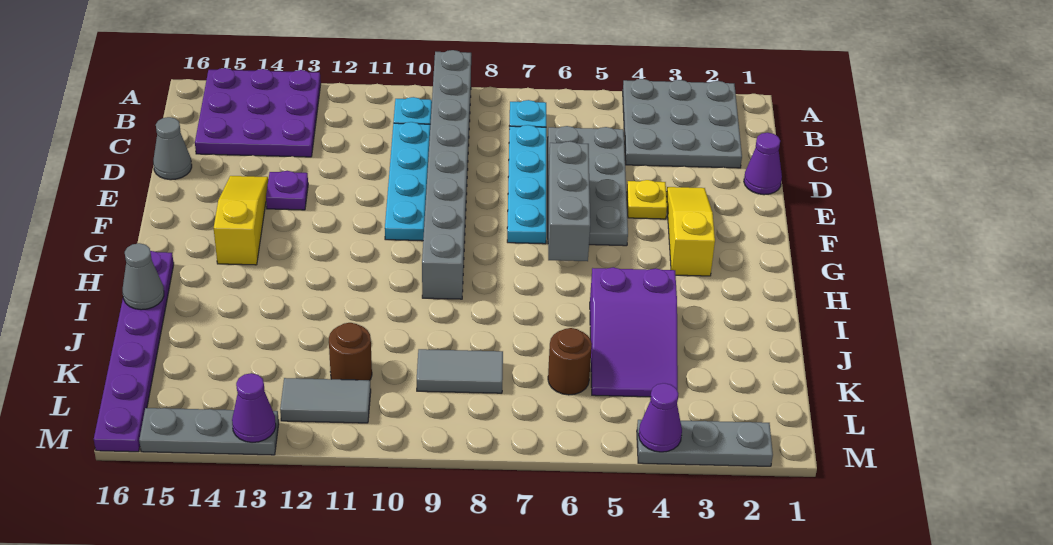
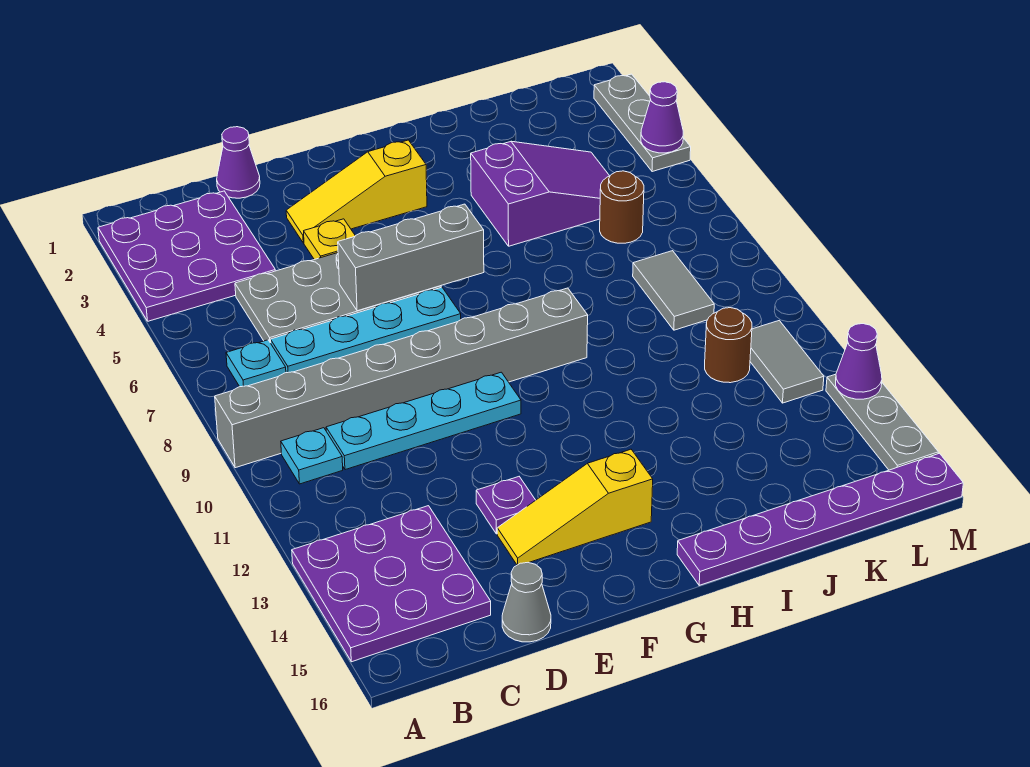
grey 3x3 plate [623,79,742,168] -> purple 3x3 plate [98,191,275,321]
grey 1x1 cone [123,243,164,310] -> none

